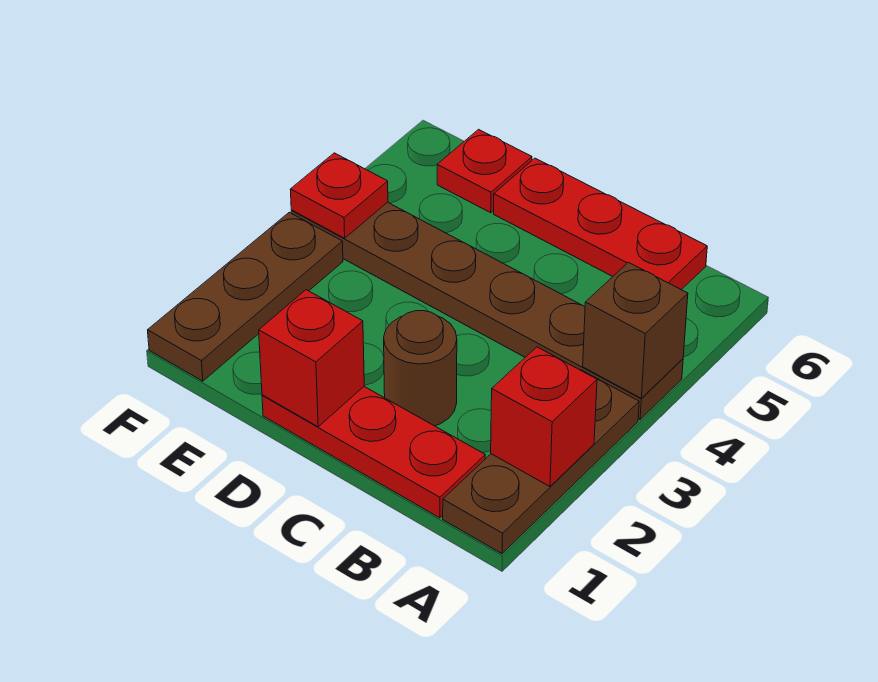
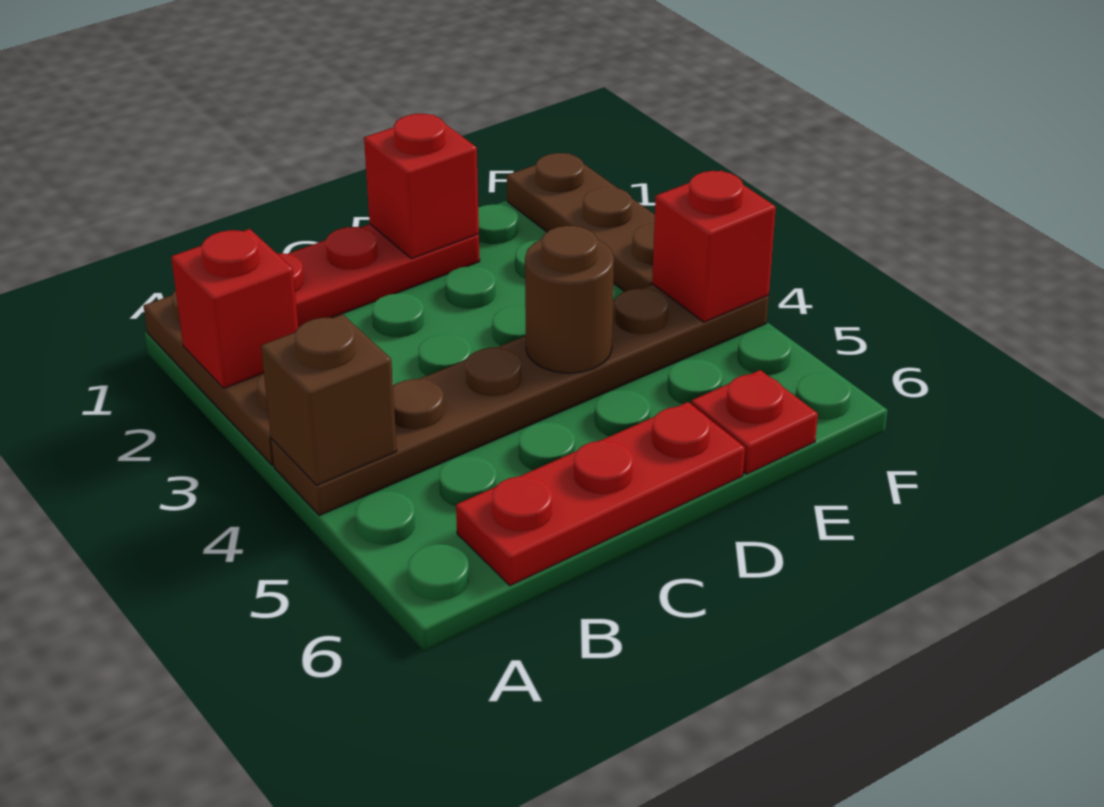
brown 1x1 round brick [384,311,457,426] -> brown 1x1 round brick moved to [525,226,614,373]
red 1x1 plate [290,153,388,238] -> red 1x1 brick [652,171,776,322]

